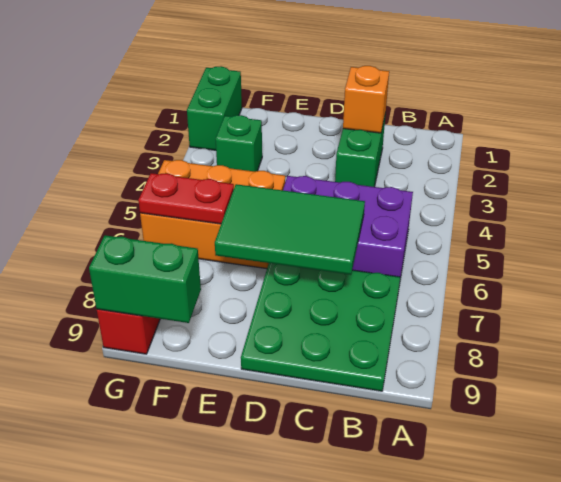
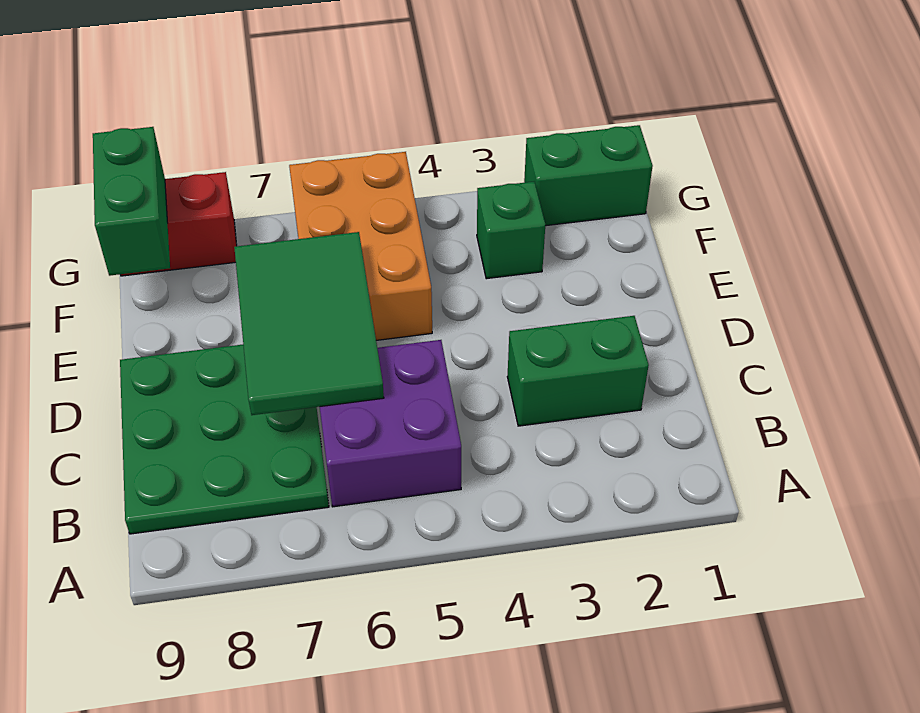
purple 2x3 brick [283,176,413,279] -> purple 2x2 brick [320,340,461,507]
orange 1x1 brick [343,66,389,133] -> none
red 1x2 plate [138,173,234,224] -> none

